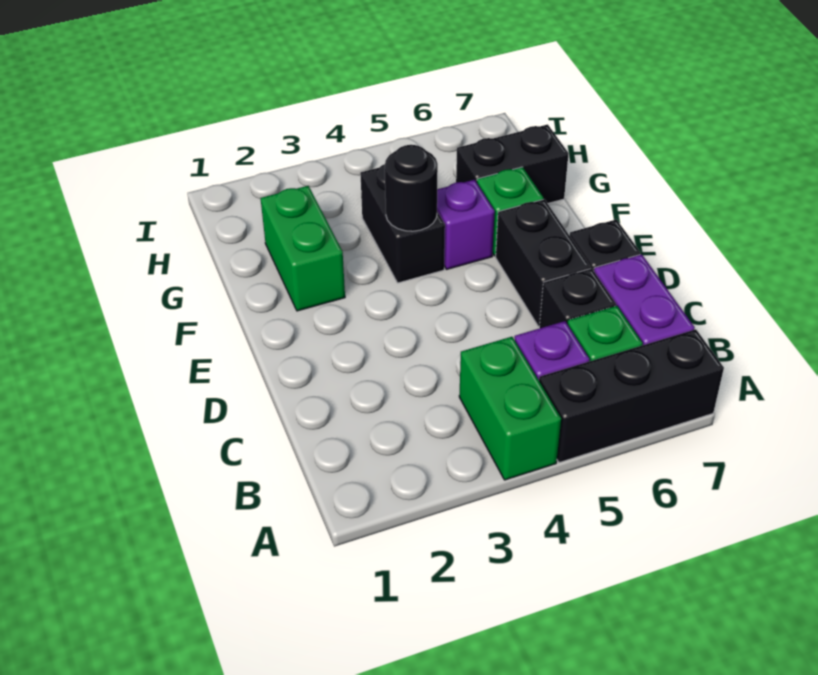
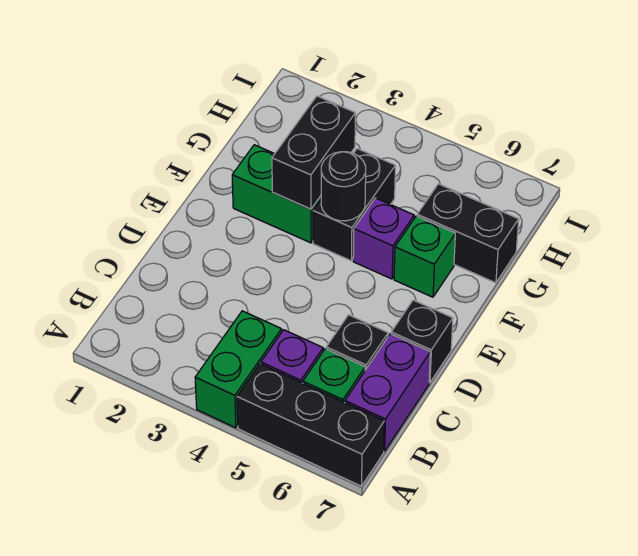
black 1x2 brick [496,199,591,326] -> black 1x2 brick moved to [272,96,355,209]
green 1x2 brick [261,186,345,311] -> green 1x2 brick turned to [232,145,321,243]

